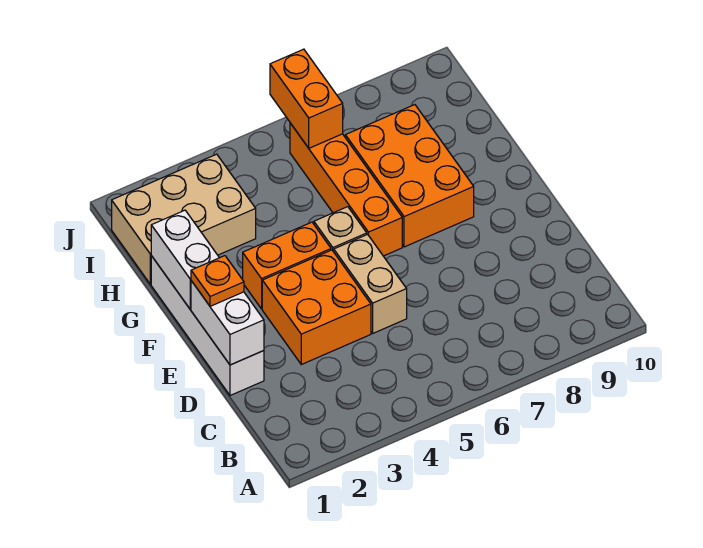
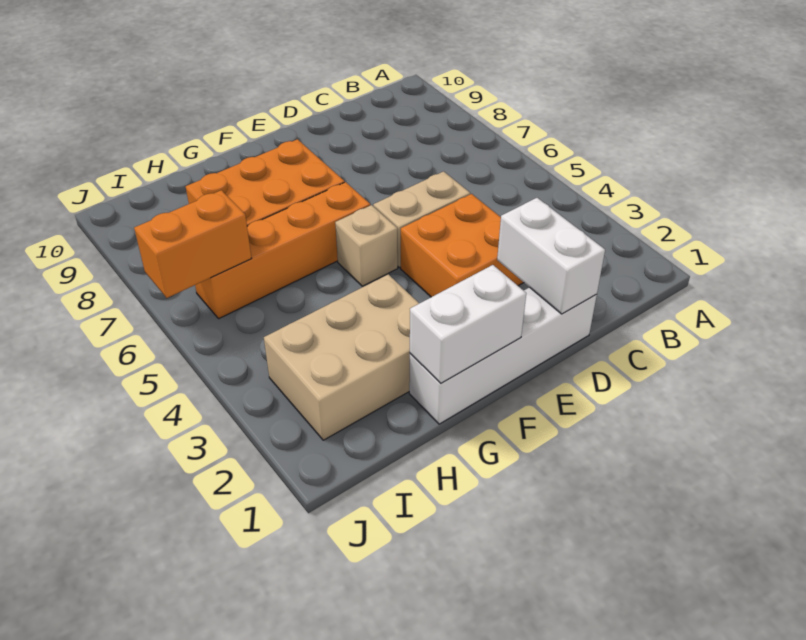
white 1x2 brick [191,281,264,365] -> white 1x2 brick turned to [497,198,605,314]
orange 1x1 plate [191,256,244,306] -> none
orange 1x2 brick [243,222,331,309] -> none
tan 2x3 brick [112,154,256,284] -> tan 2x3 brick turned to [264,274,419,440]

